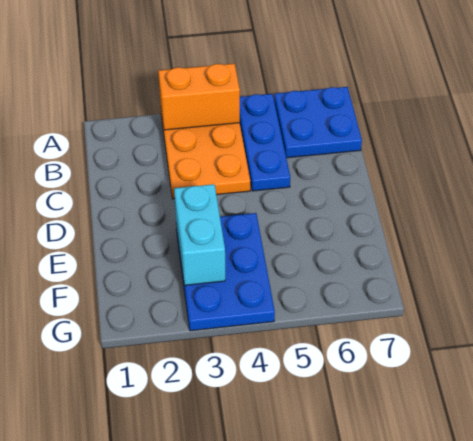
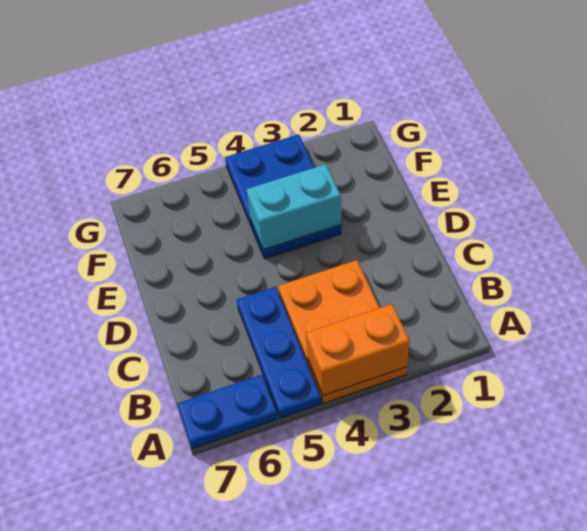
blue 2x2 plate [274,87,362,158] -> blue 1x2 plate [177,375,278,449]
cyan 1x2 brick [174,184,225,285] -> cyan 1x2 brick turned to [246,164,341,250]

